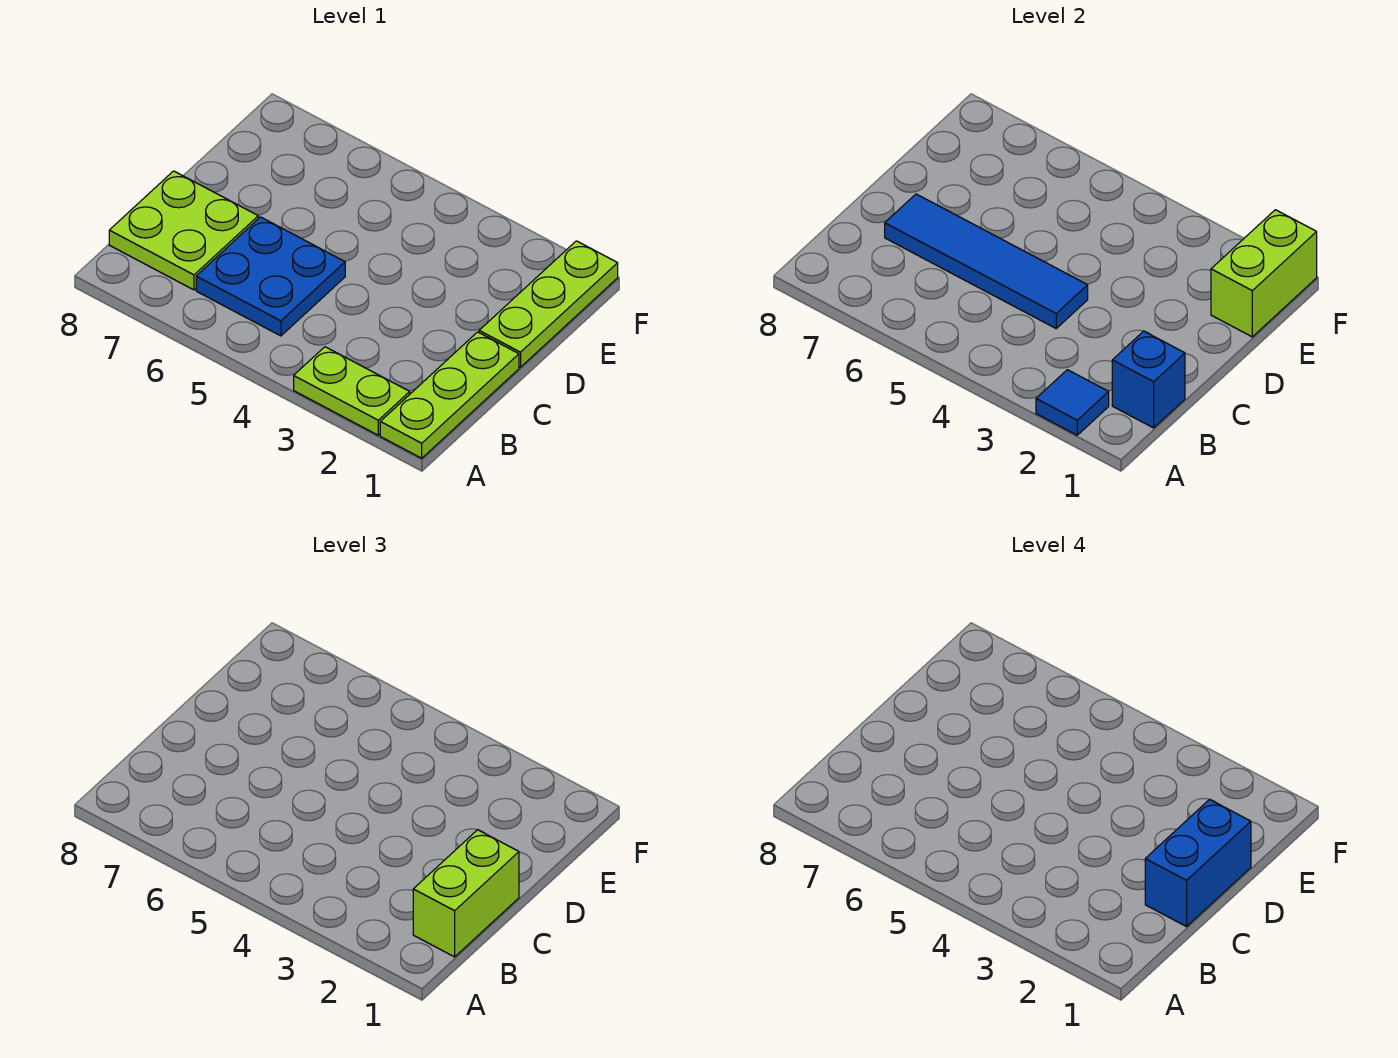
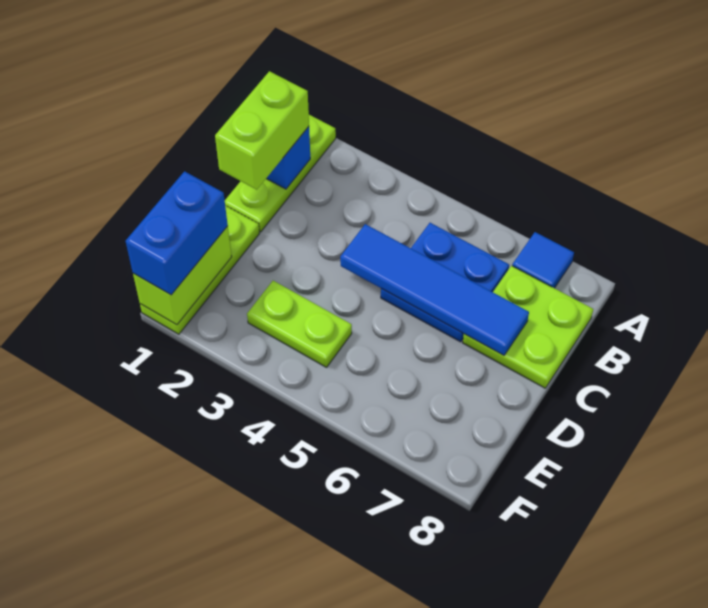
lime 1x2 plate [294,347,410,435] -> lime 1x2 plate moved to [247,281,352,367]
blue 1x1 tile [1036,370,1109,435] -> blue 1x1 tile moved to [512,232,574,288]
blue 1x2 brick [1145,799,1251,927] -> blue 1x2 brick moved to [126,171,228,295]

